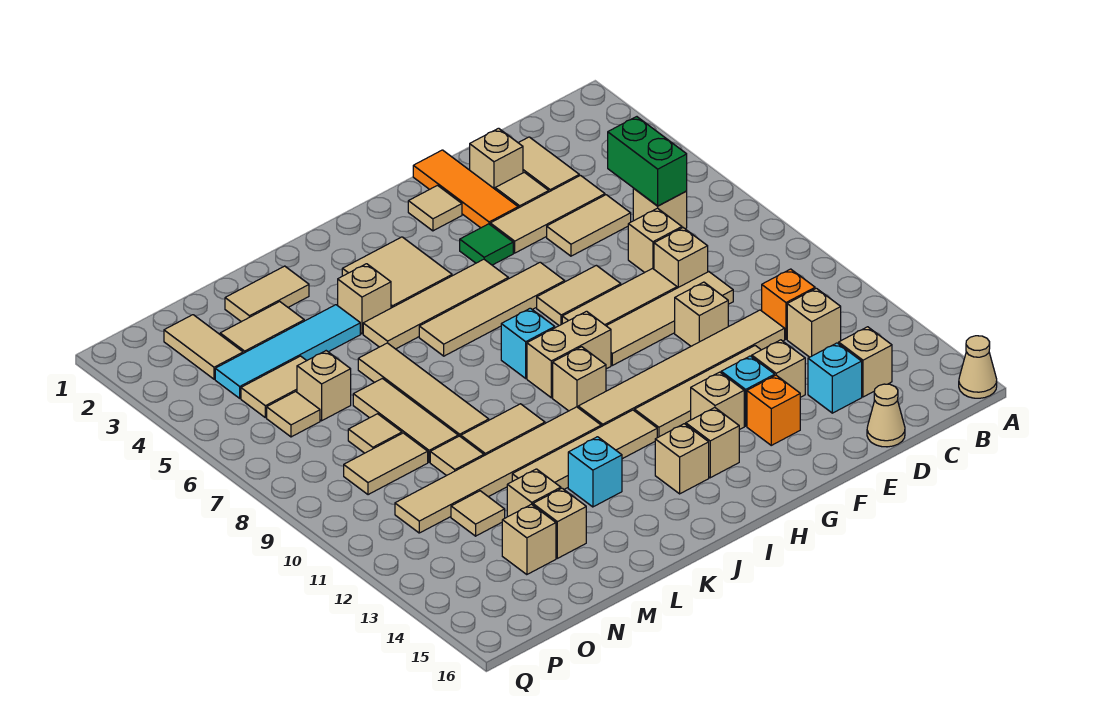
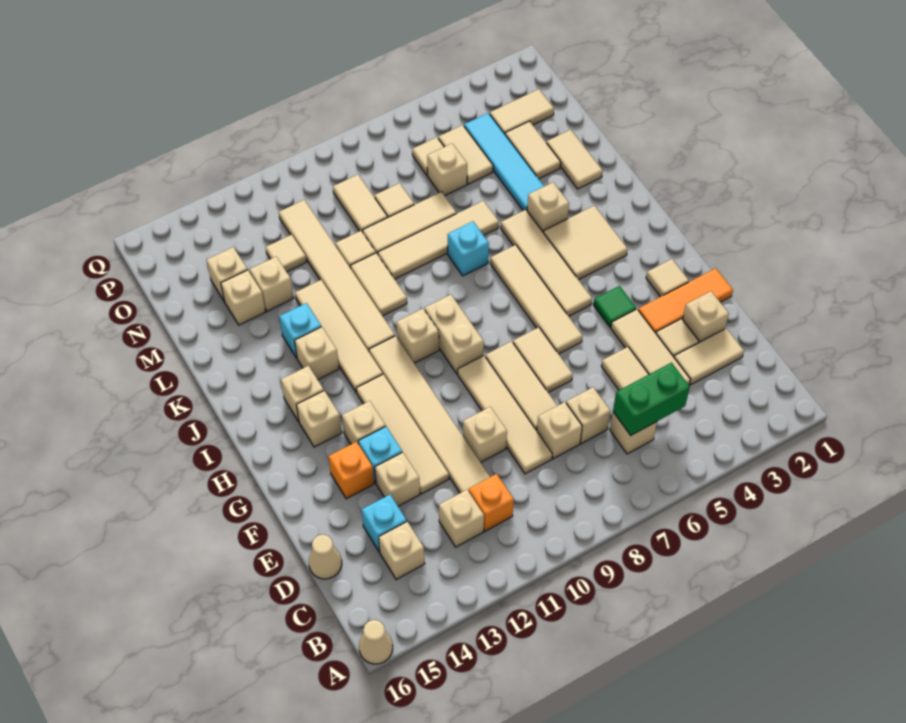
cyan 1x1 brick [501,308,555,378] -> cyan 1x1 brick moved to [448,222,489,276]
none -> tan 1x1 brick [295,327,339,380]

